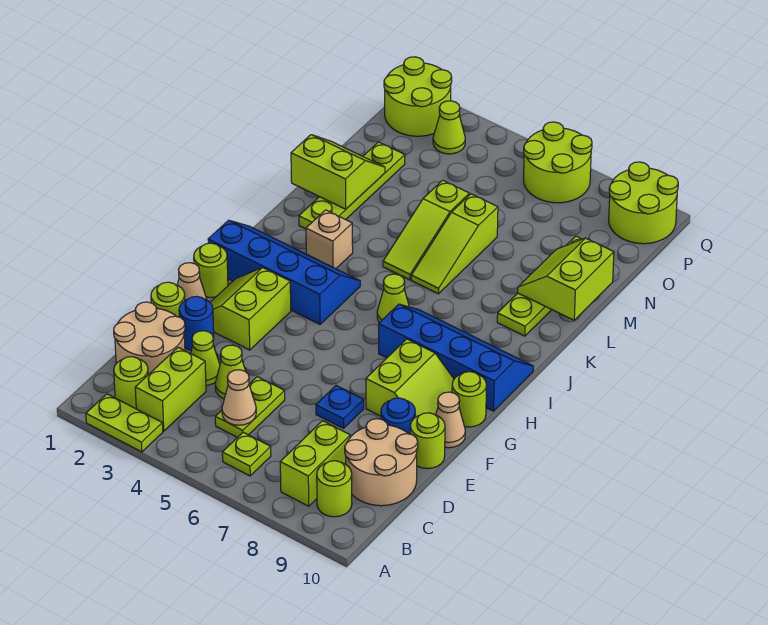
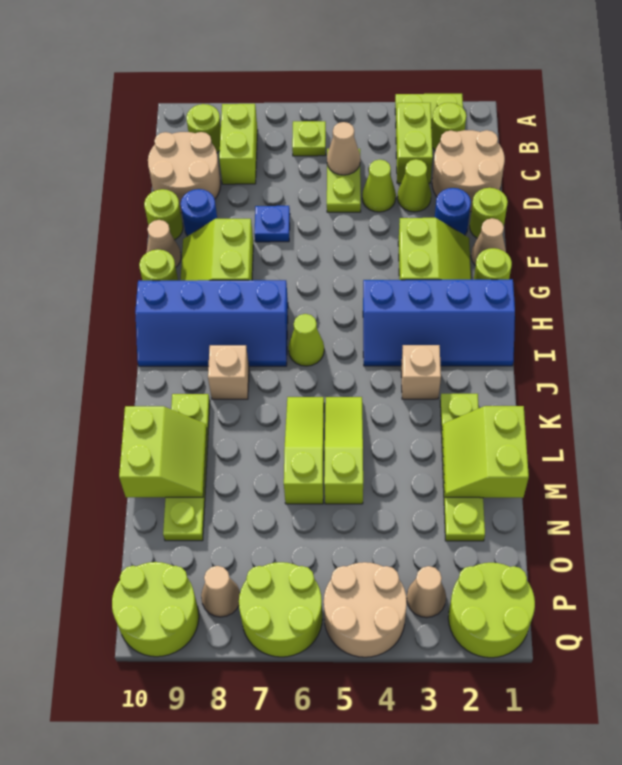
none -> tan 1x1 brick [208,345,249,399]
lime 2x2 slope [291,135,385,209] -> lime 2x2 slope turned to [442,406,529,498]
lime 1x1 cone [433,101,465,154] -> tan 1x1 cone [407,566,446,618]
none -> tan 2x2 round brick [324,562,407,657]
none -> tan 1x1 cone [201,566,240,617]

